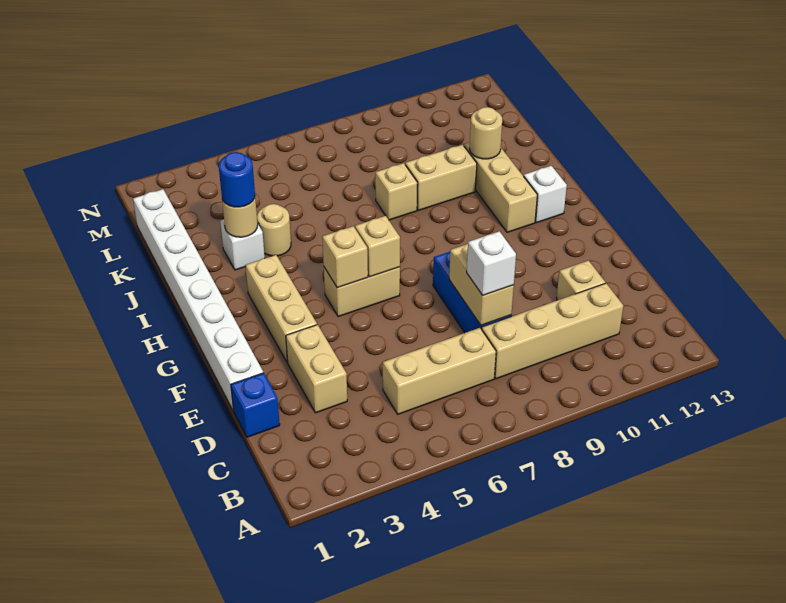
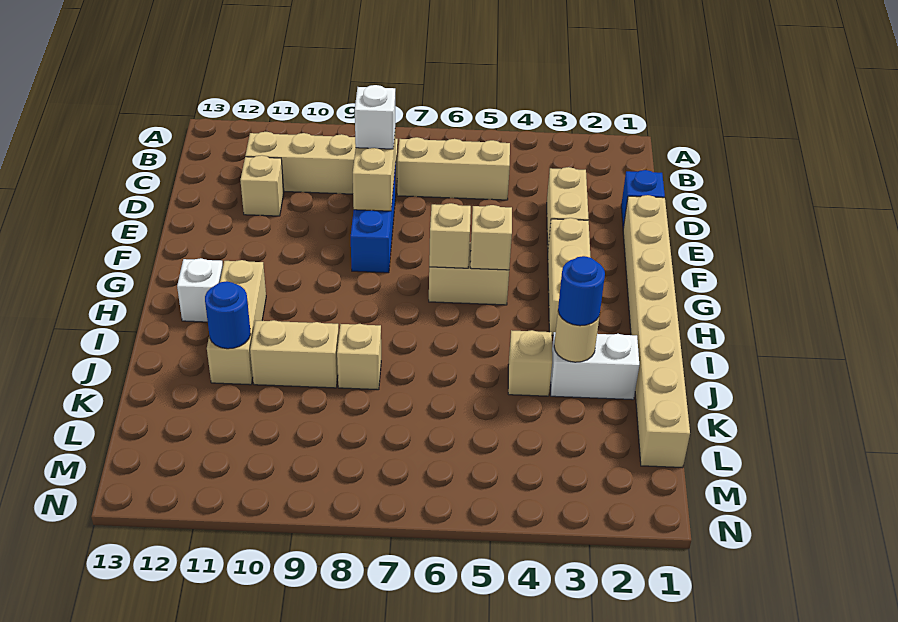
white 1x8 brick [133,189,263,411] -> tan 1x8 brick [623,195,690,468]
white 1x1 brick [220,220,265,270] -> white 1x2 brick [550,332,639,400]
tan 1x1 round brick [257,204,291,256] -> tan 1x1 brick [508,330,552,396]
tan 1x1 round brick [470,107,502,159] -> blue 1x1 round brick [205,281,251,349]

